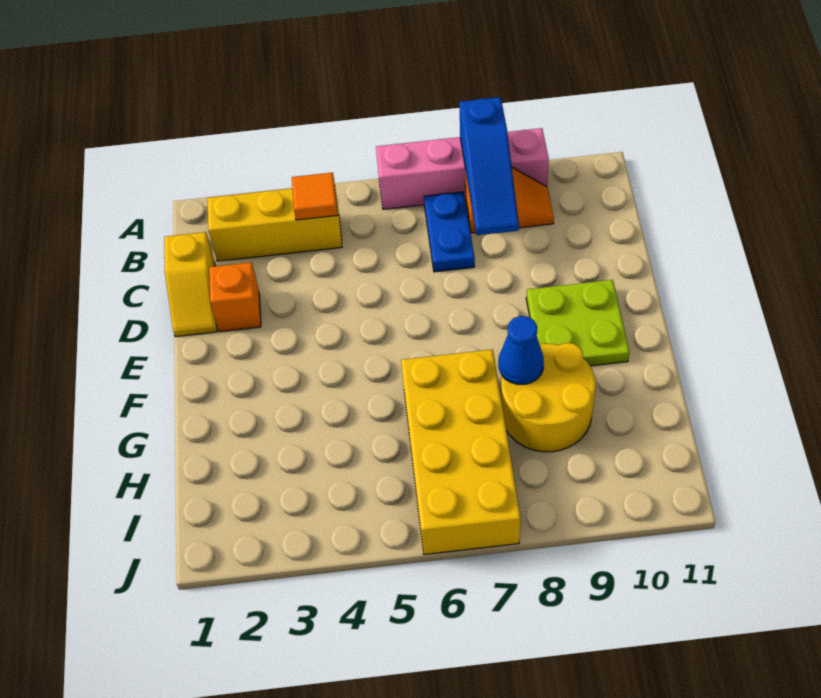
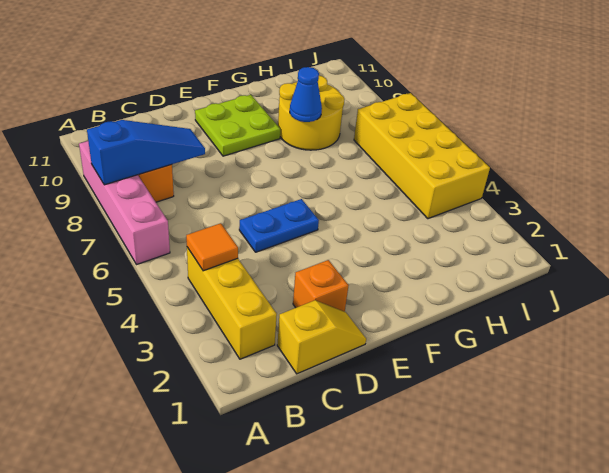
blue 1x2 plate [424,192,475,272] -> blue 1x2 plate moved to [239,199,319,252]
yellow 2x4 brick [401,349,521,554] -> yellow 2x4 brick turned to [354,93,490,219]

